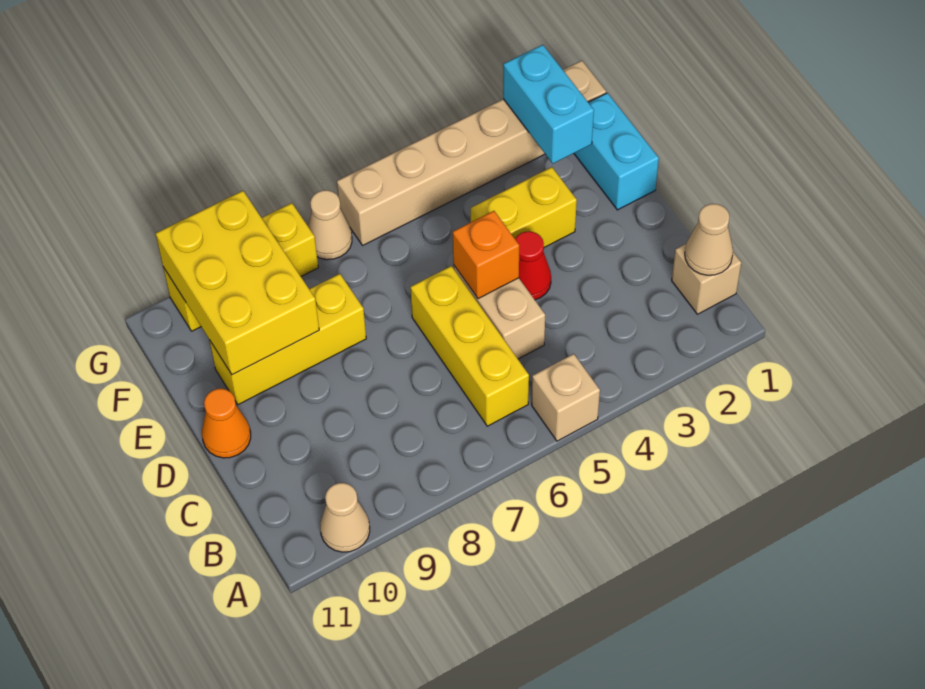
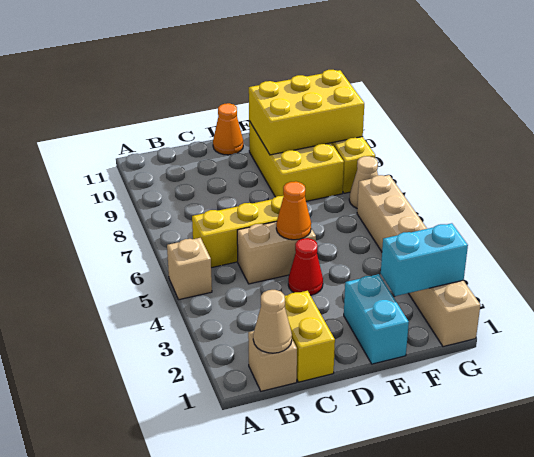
tan 1x1 cone [320,483,370,552] -> none
orange 1x1 brick [453,211,519,299] -> orange 1x1 cone [276,181,311,240]
cyan 1x2 brick [574,93,659,210] -> cyan 1x2 brick turned to [344,274,409,364]
yellow 1x2 brick [471,167,577,247] -> yellow 1x2 brick moved to [285,291,335,382]
yellow 1x3 brick [209,274,366,405] -> yellow 2x3 brick [249,121,344,201]

